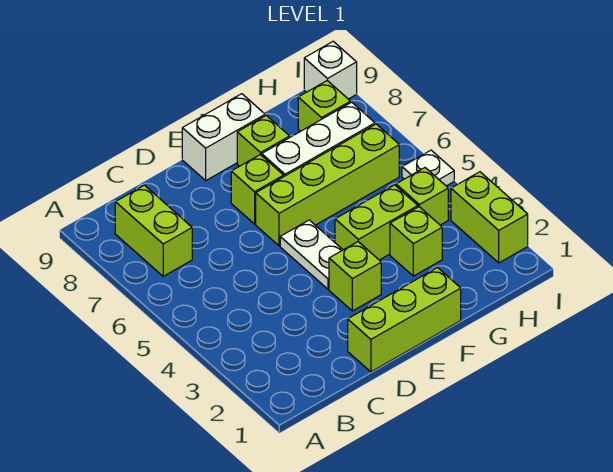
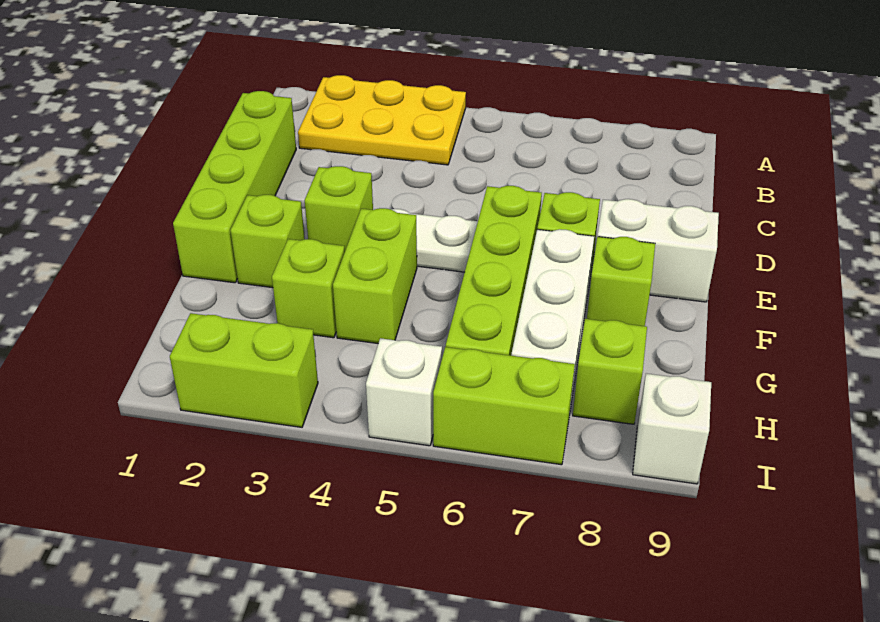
none -> yellow 2x3 plate [298,75,466,165]
lime 1x2 brick [115,185,192,276] -> lime 1x2 brick moved to [433,347,575,465]
lime 1x3 brick [348,268,461,372] -> lime 1x4 brick [173,91,296,283]
white 1x2 brick [182,94,265,180] -> white 1x2 brick turned to [597,199,719,302]
lime 1x1 brick [396,168,448,225] -> lime 1x1 brick moved to [231,195,305,288]
white 1x1 plate [402,150,454,186] -> white 1x1 brick [366,338,442,446]

